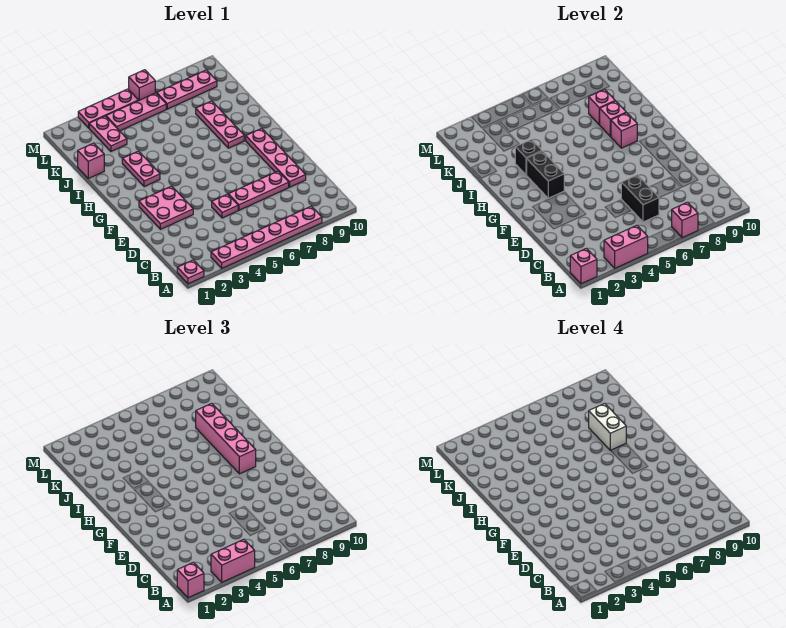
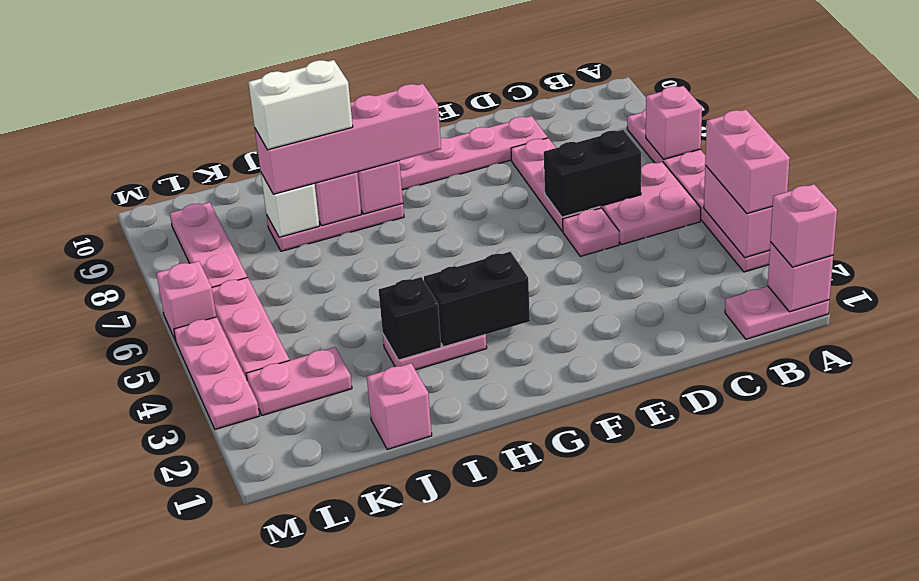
pink 1x1 plate [177,260,204,284] -> pink 1x2 plate [725,286,829,339]
pink 2x2 plate [139,186,193,229] -> pink 2x2 plate moved to [601,162,701,245]
pink 1x1 brick [589,89,615,125] -> white 1x1 brick [261,173,319,237]

